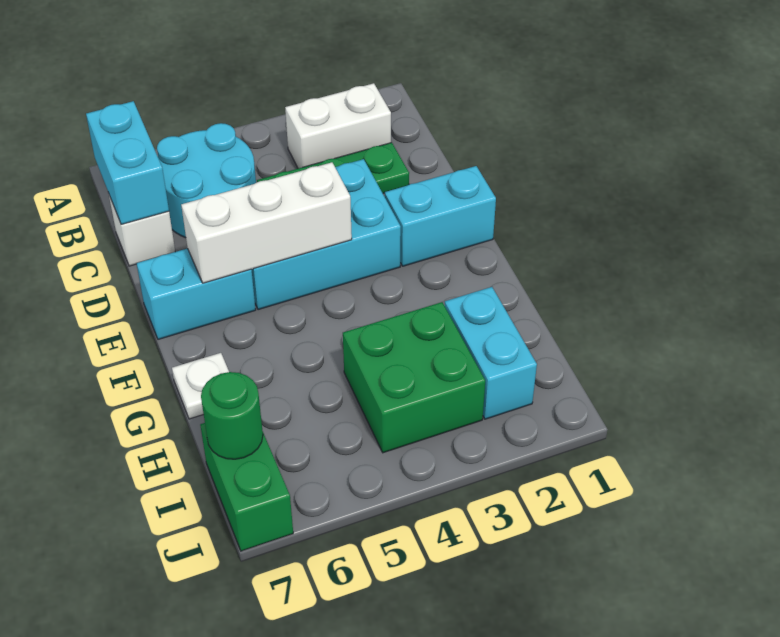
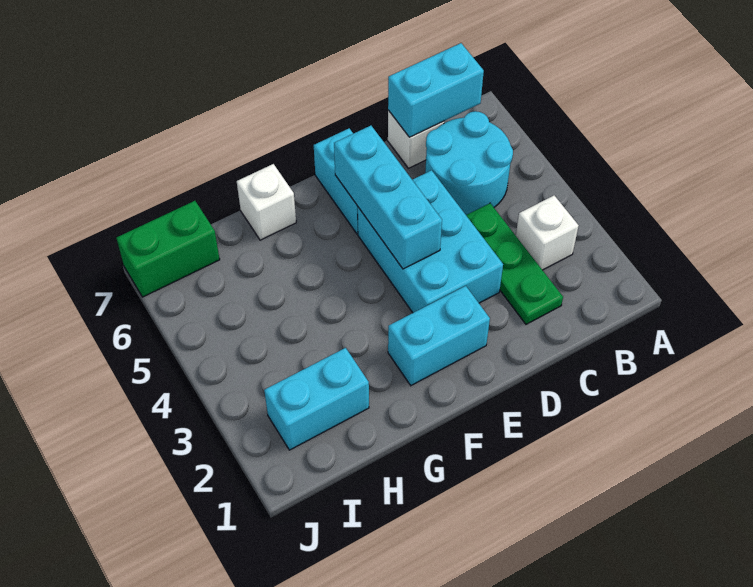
white 1x2 brick [285,83,391,168] -> white 1x1 brick [516,195,579,270]
cyan 1x2 brick [385,166,496,266] -> cyan 1x2 brick turned to [388,286,490,385]
white 1x3 brick [181,162,352,283] -> cyan 1x3 brick [334,126,442,269]
white 1x1 plate [172,353,229,419] -> white 1x1 brick [237,164,296,240]
green 2x2 brick [343,302,485,453] -> none
green 1x1 round brick [201,372,263,459] -> none

